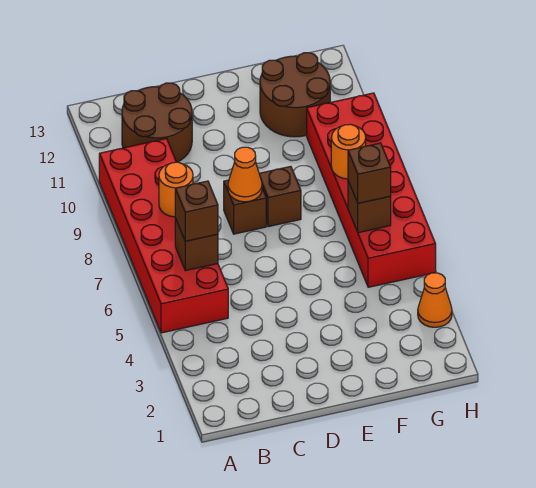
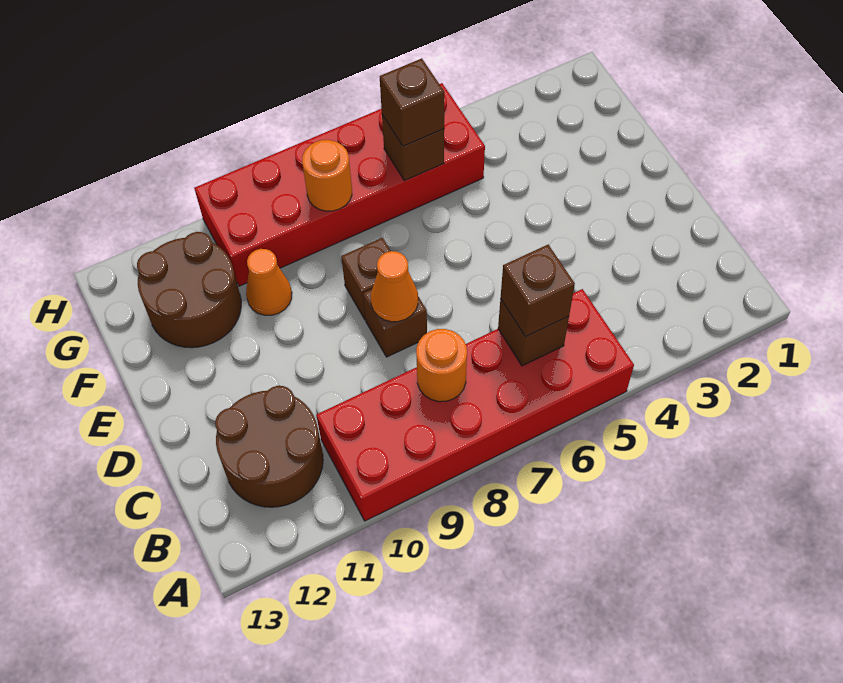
orange 1x1 cone [418,273,452,327] -> orange 1x1 cone moved to [246,249,292,315]

